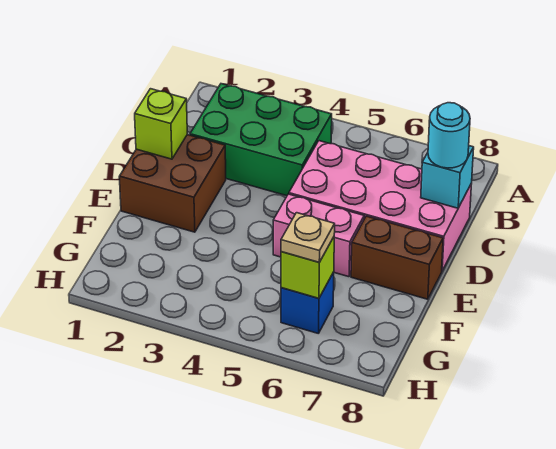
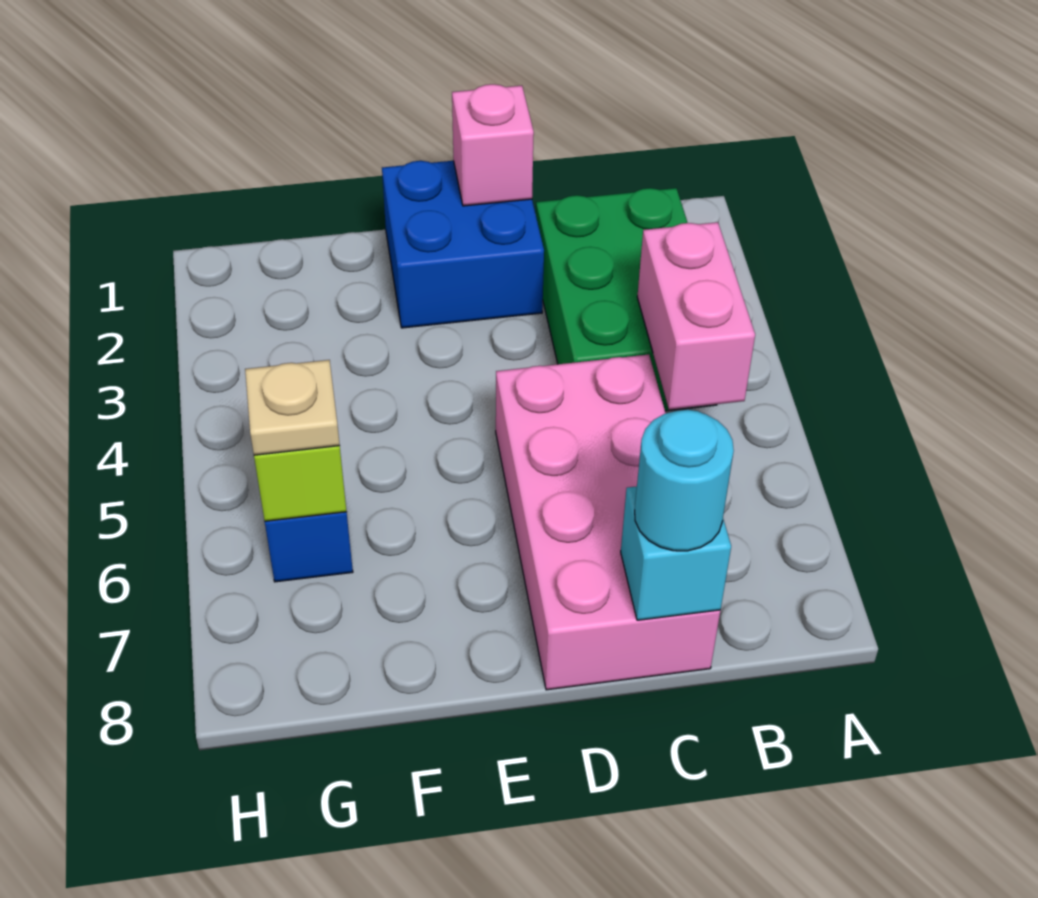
brown 2x2 brick [119,135,226,232] -> blue 2x2 brick [382,161,544,328]
lime 1x1 brick [135,89,187,159] -> pink 1x1 brick [452,84,534,206]
pink 1x2 brick [273,194,364,277] -> pink 1x2 brick moved to [637,222,755,410]
brown 1x2 brick [351,216,443,299] -> none

